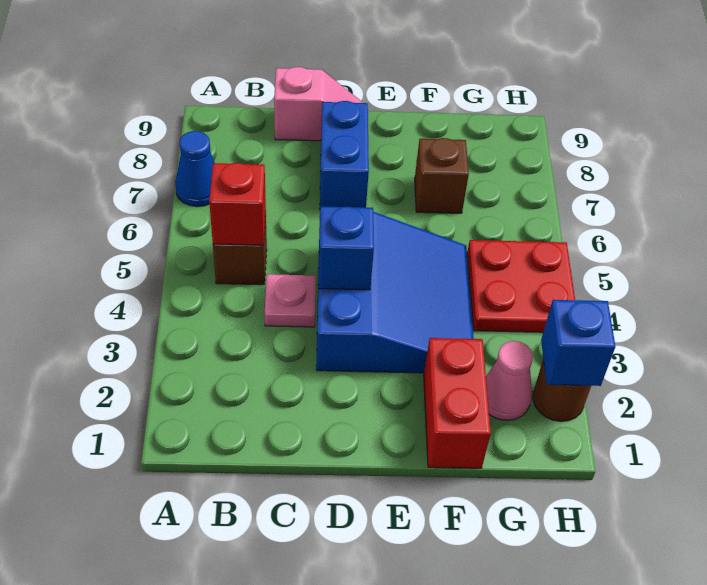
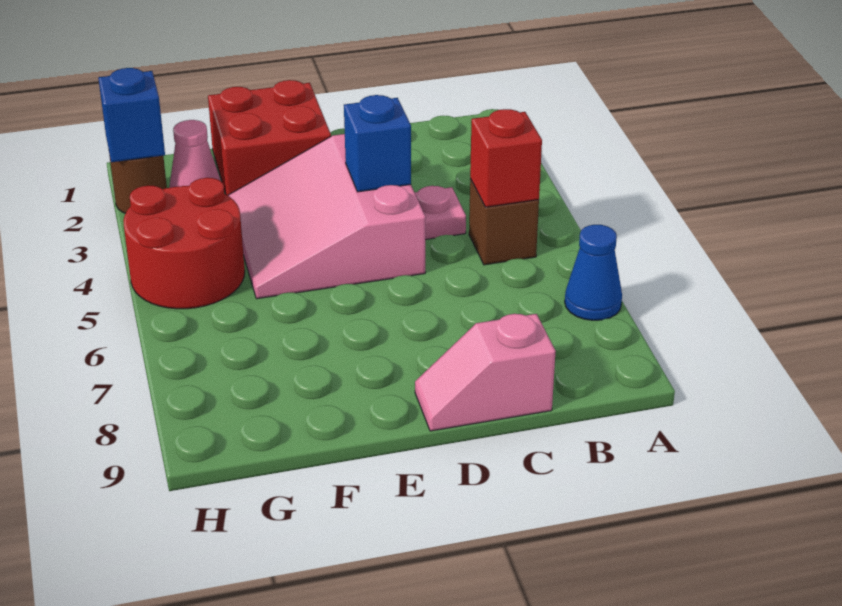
blue 3x3 slope [316,212,474,373] -> pink 3x3 slope [228,134,426,299]
blue 1x2 brick [320,101,369,208] -> none
red 1x2 brick [424,338,491,468] -> red 2x2 brick [208,80,331,195]
brown 1x1 brick [415,138,469,213] -> none
red 2x2 plate [467,240,575,332] -> red 2x2 round brick [123,178,245,309]

